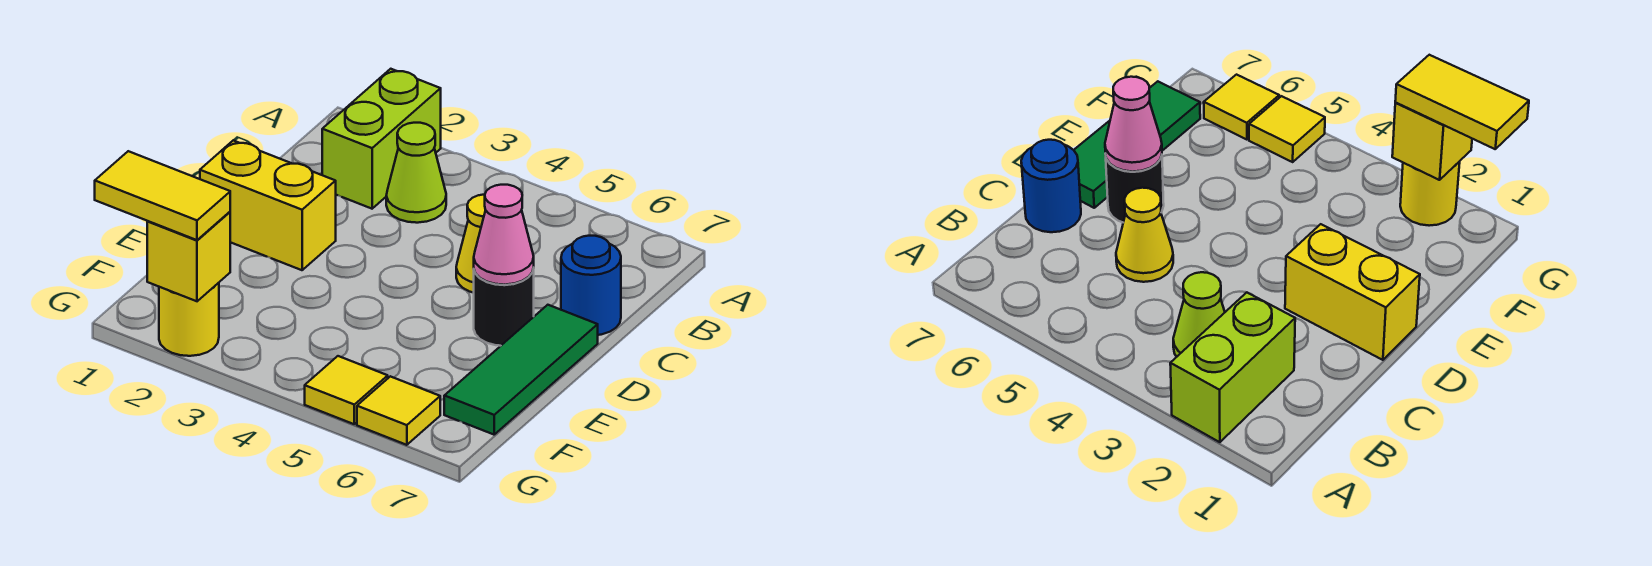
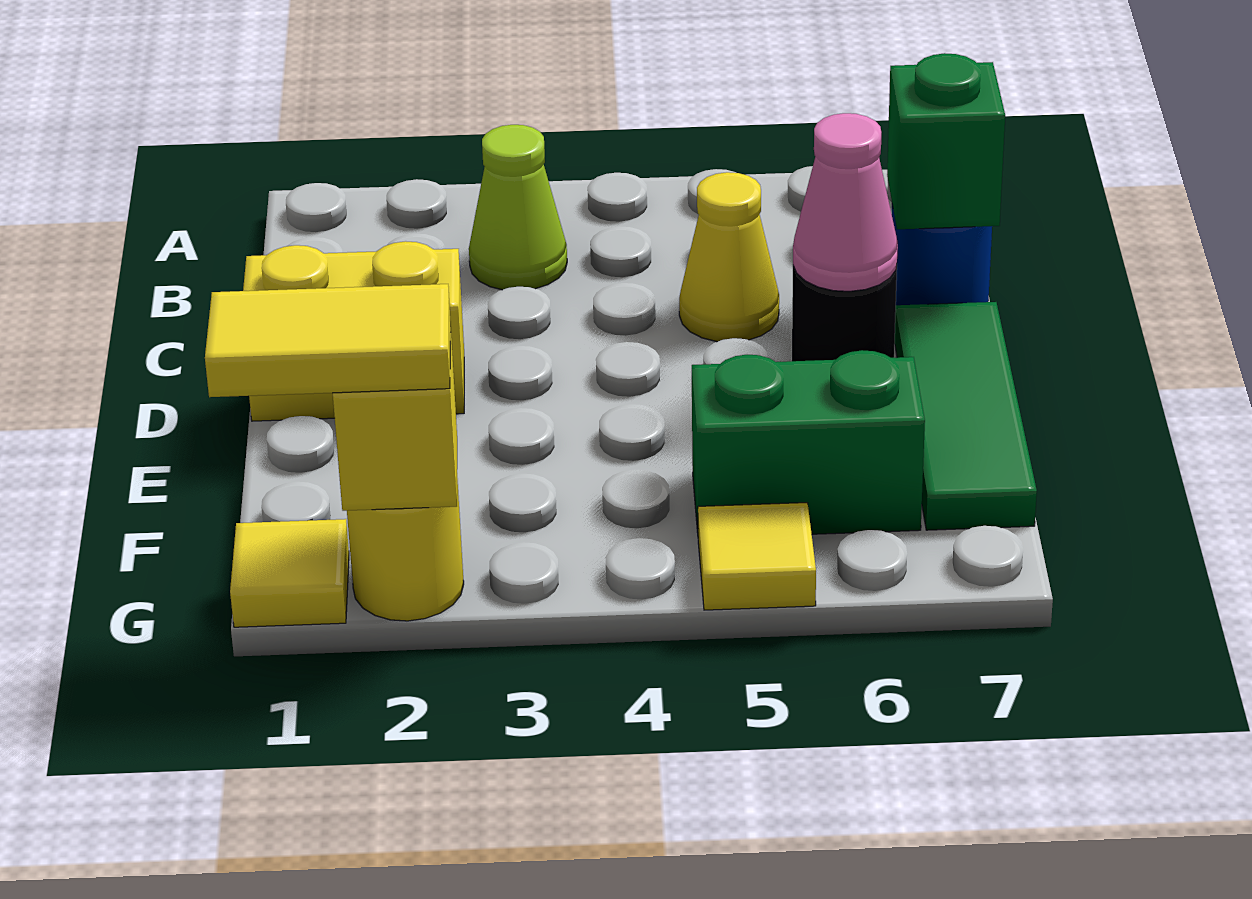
lime 1x2 brick [322,69,441,209] -> none
none -> green 1x1 brick [887,53,1005,229]
none -> green 1x2 brick [692,350,925,534]
yellow 1x1 tile [357,376,440,445] -> yellow 1x1 tile moved to [230,519,349,627]

